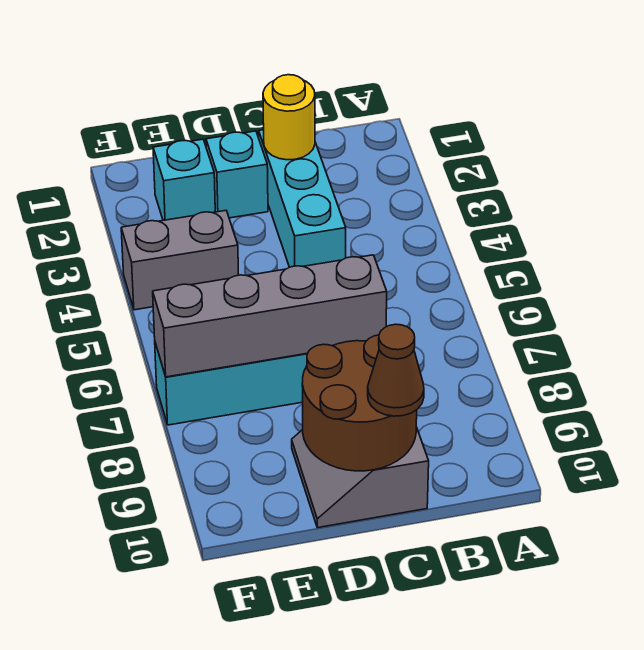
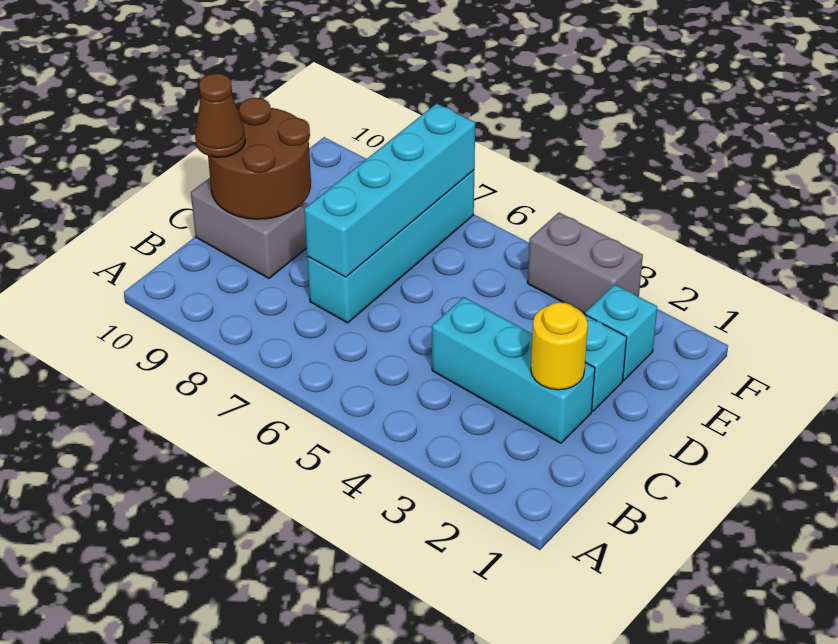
grey 1x4 brick [153,255,387,377] -> cyan 1x4 brick [304,103,475,277]
grey 1x2 brick [121,211,239,310] -> grey 1x2 brick turned to [528,213,643,314]

